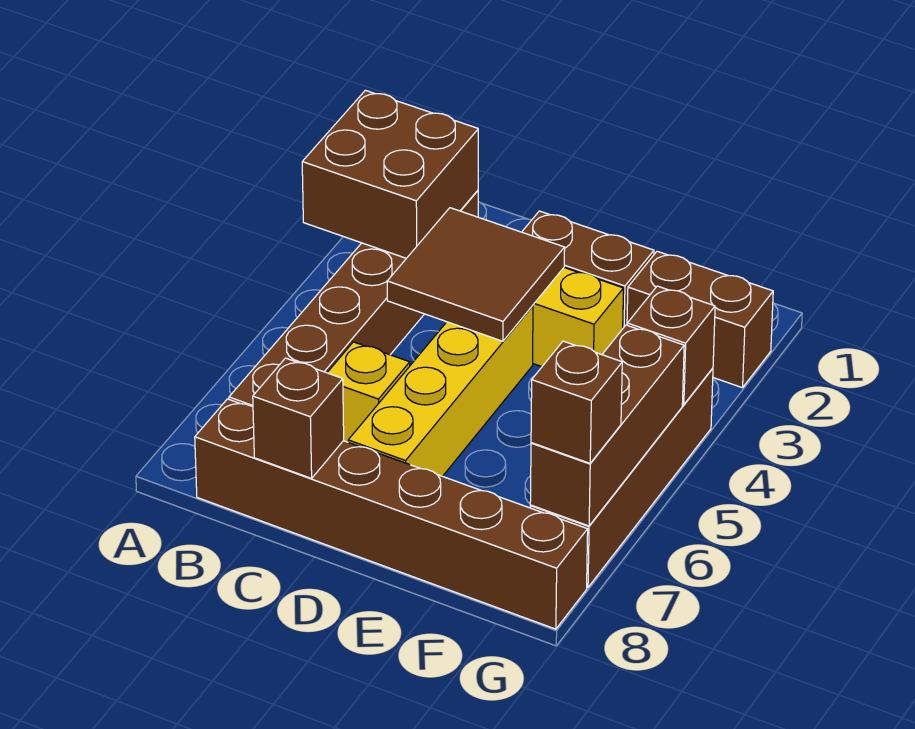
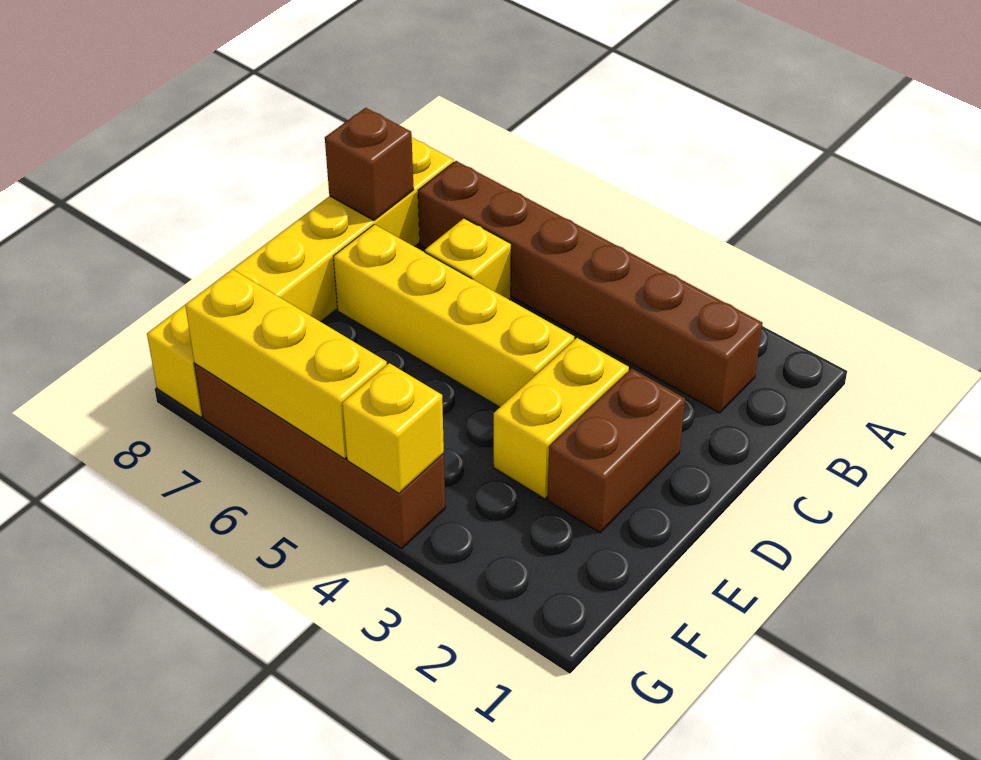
brown 2x2 brick [302,90,478,258] -> none
brown 1x6 brick [195,399,588,629] -> yellow 1x6 brick [147,138,454,417]
brown 2x2 tile [387,208,565,341] -> none
brown 1x2 brick [627,251,773,388] -> none
brown 1x1 brick [627,286,715,405] -> yellow 1x1 brick [343,363,444,493]
brown 1x3 brick [530,325,684,526] -> yellow 1x3 brick [185,269,387,459]
brown 1x1 brick [531,341,622,463] -> none

